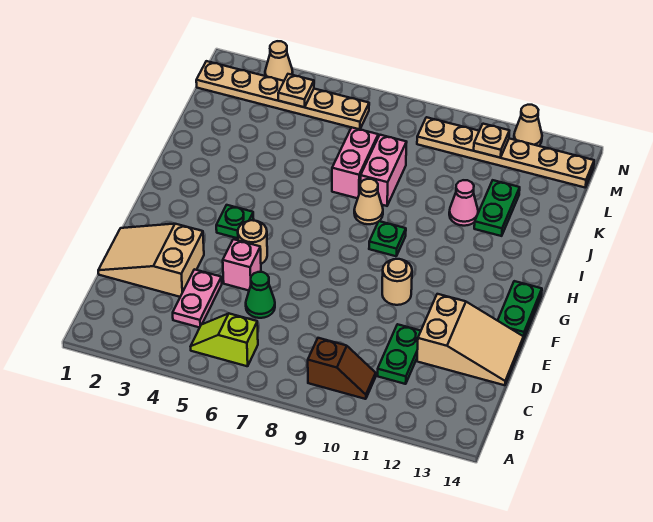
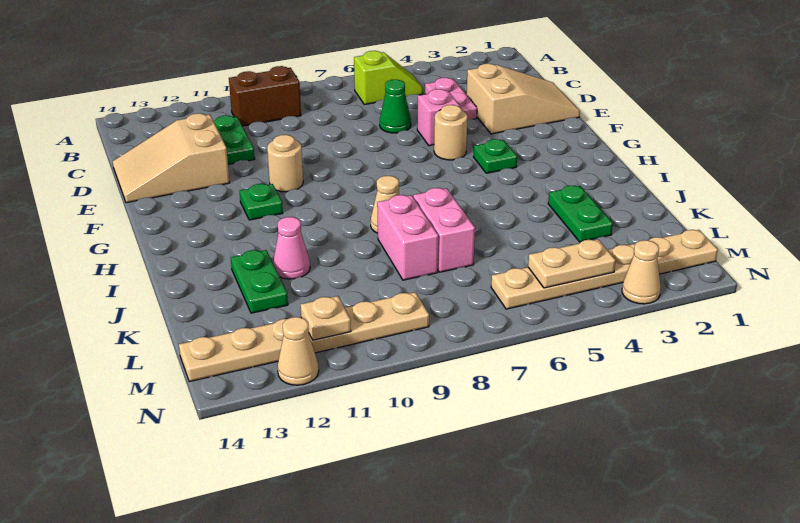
brown 1x2 slope [308,338,376,399] -> brown 1x2 brick [229,66,301,126]
green 1x2 plate [498,281,542,339] -> green 1x2 plate moved to [548,186,613,242]
green 1x1 plate [369,221,406,256] -> green 1x1 plate moved to [240,184,283,220]
tan 1x1 plate [278,74,314,107] -> tan 1x2 plate [528,240,616,288]

